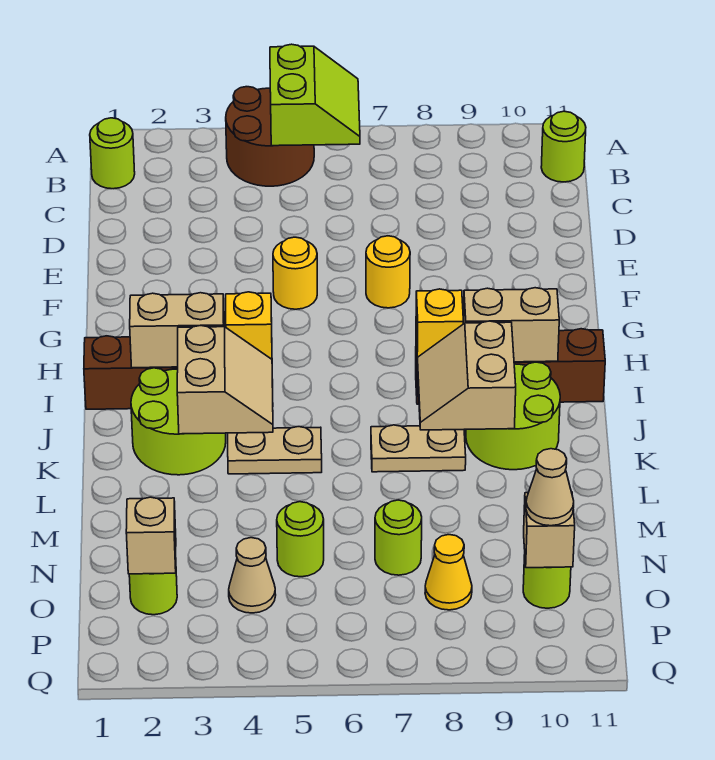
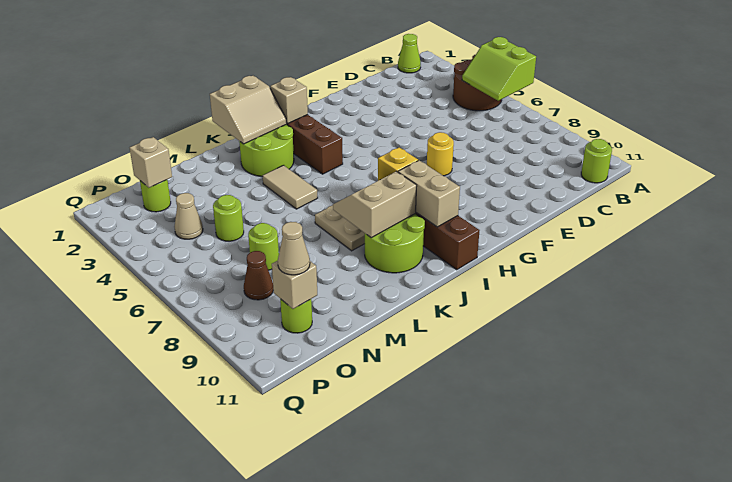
lime 2x2 slope [270,44,360,146] -> lime 2x2 slope turned to [462,37,536,101]
lime 1x1 round brick [90,118,135,189] -> lime 1x1 cone [398,34,421,73]
yellow 1x1 round brick [273,237,317,309] -> none
tan 1x2 brick [130,293,224,368] -> tan 1x1 brick [270,77,308,124]
yellow 1x1 brick [226,292,272,359] -> none
tan 2x2 slope [177,325,273,434] -> tan 2x2 slope moved to [210,76,287,144]
tan 1x2 plate [228,427,322,474] -> tan 1x2 tile [263,165,318,209]
yellow 1x1 cone [425,535,472,610] -> brown 1x1 cone [244,251,273,300]

